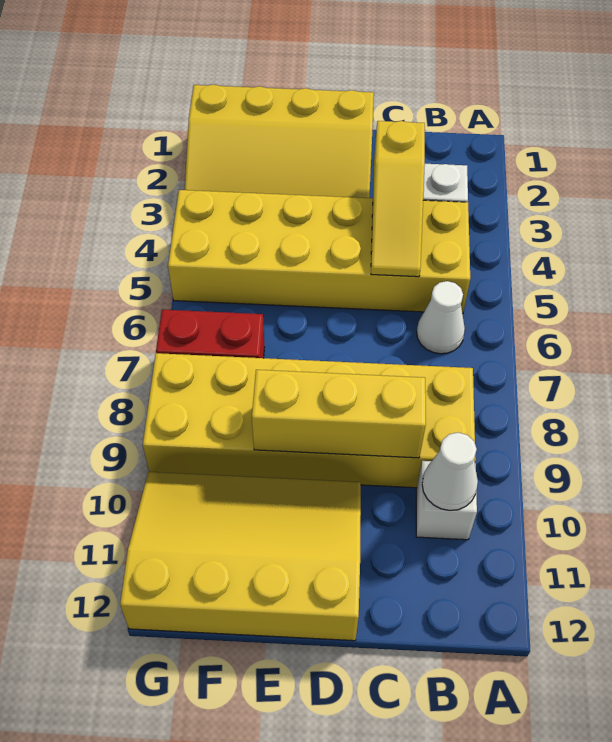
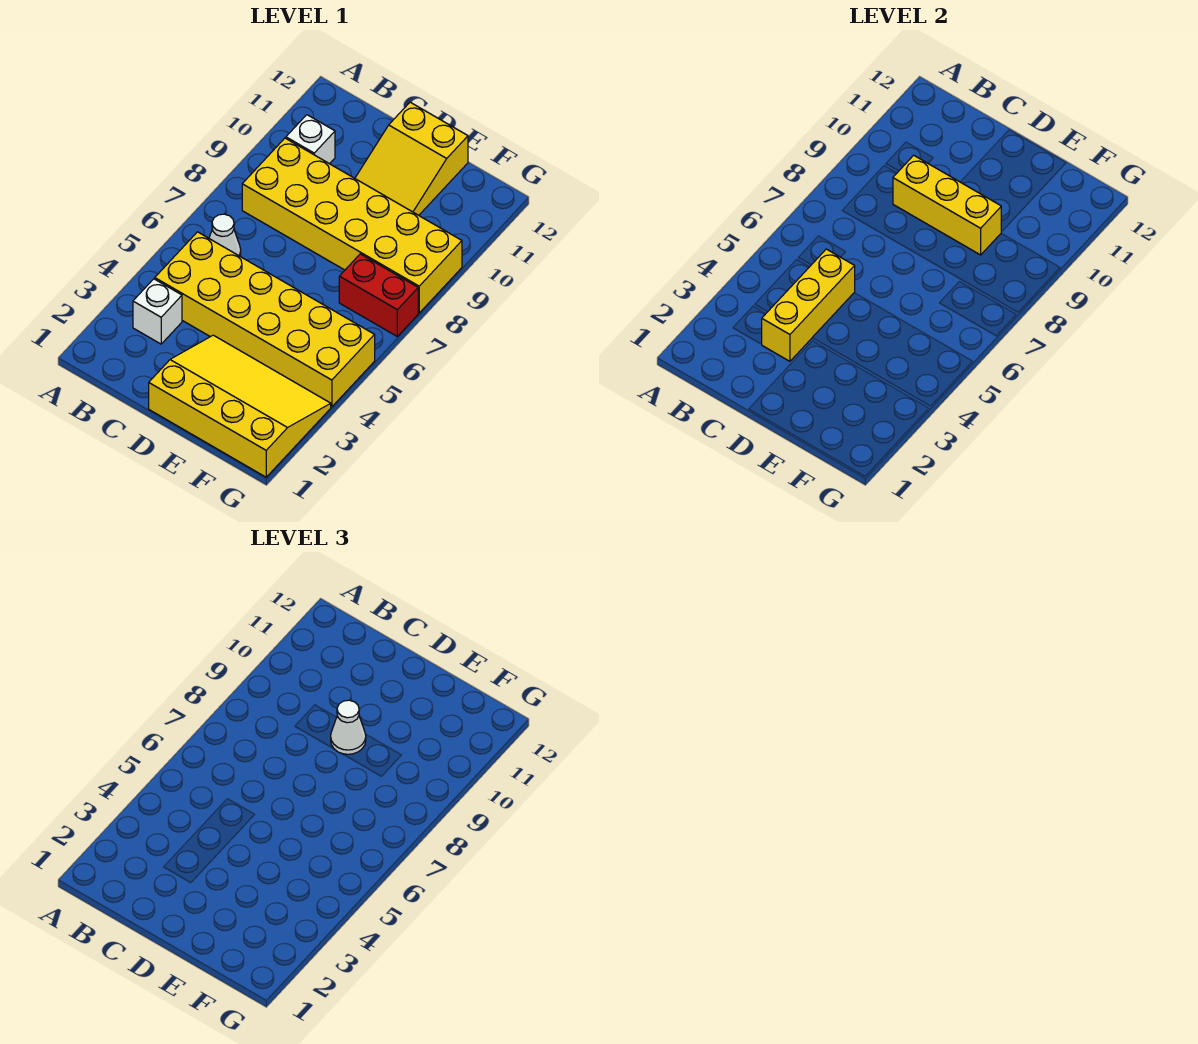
white 1x1 cone [422,433,478,511] -> white 1x1 cone moved to [331,700,366,754]
yellow 1x3 slope [371,121,425,277] -> yellow 1x3 brick [762,249,855,361]
yellow 3x4 slope [120,472,361,641] -> yellow 2x3 slope [355,102,468,215]

